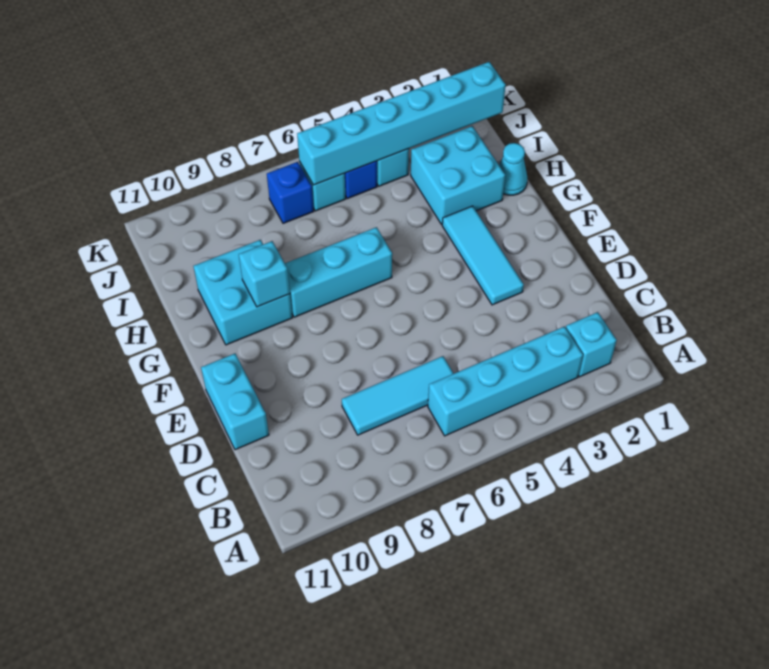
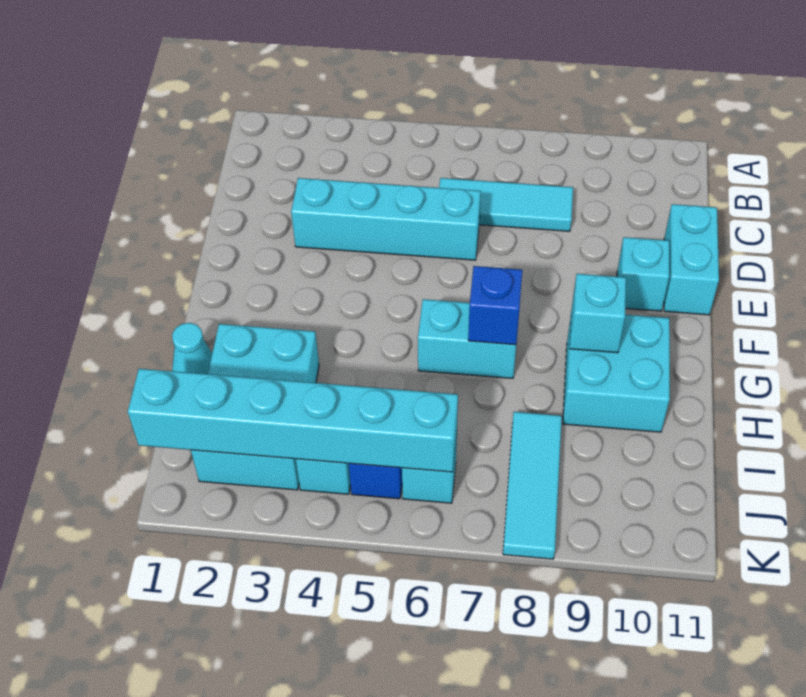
cyan 1x1 brick [566,312,617,377] -> cyan 1x1 brick moved to [617,237,669,311]
cyan 1x4 brick [428,326,583,436] -> cyan 1x4 brick moved to [291,178,481,260]
cyan 1x3 tile [442,206,524,305] -> cyan 1x3 tile moved to [503,412,562,559]
cyan 1x3 brick [285,227,392,317] -> cyan 1x2 brick [418,299,516,378]
cyan 2x2 brick [411,126,505,224] -> cyan 2x3 brick [191,324,319,490]
blue 1x1 brick [267,162,314,223] -> blue 1x1 brick moved to [468,266,522,345]

